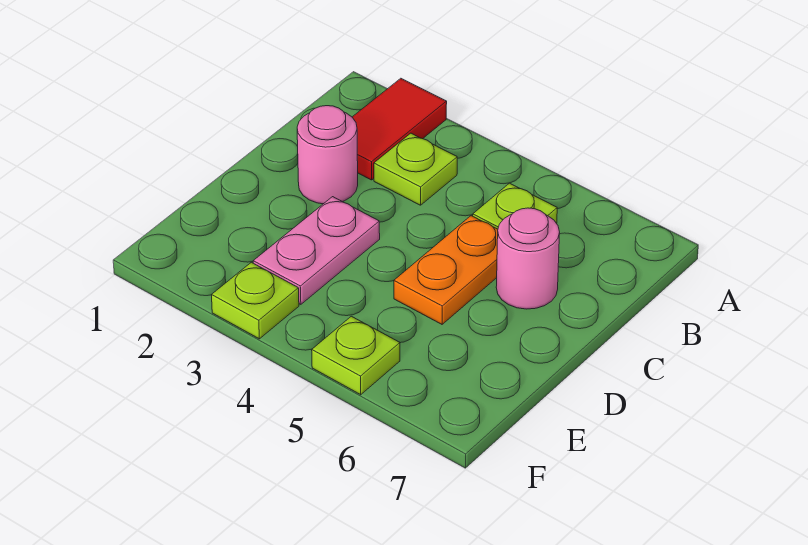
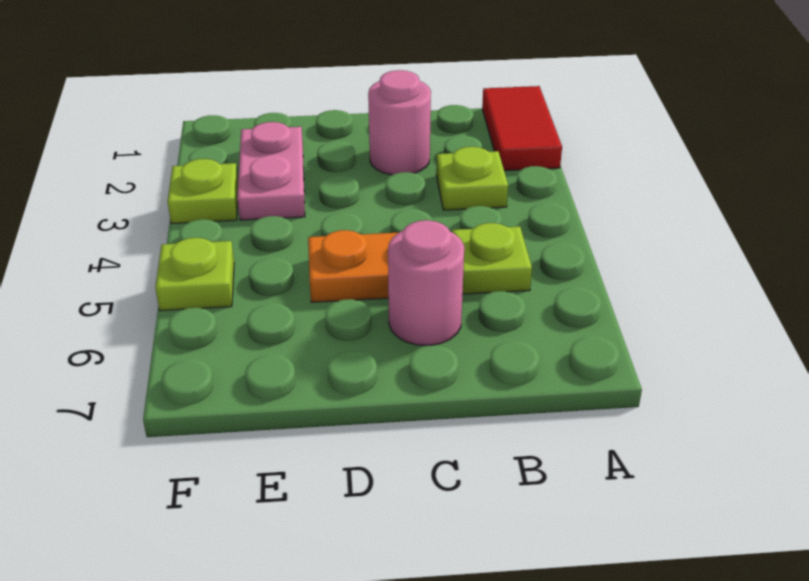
red 1x2 tile [352,78,447,180] -> red 1x2 tile turned to [482,86,562,171]
pink 1x2 plate [253,197,380,304] -> pink 1x2 plate turned to [237,122,305,220]

